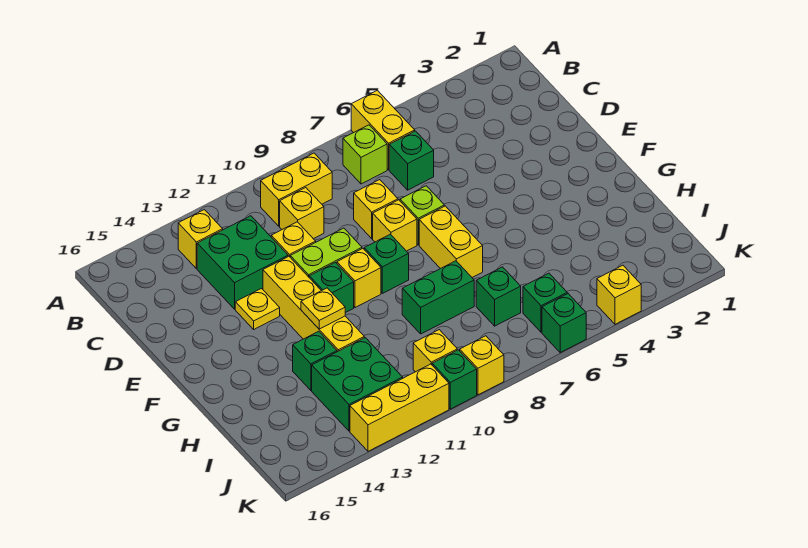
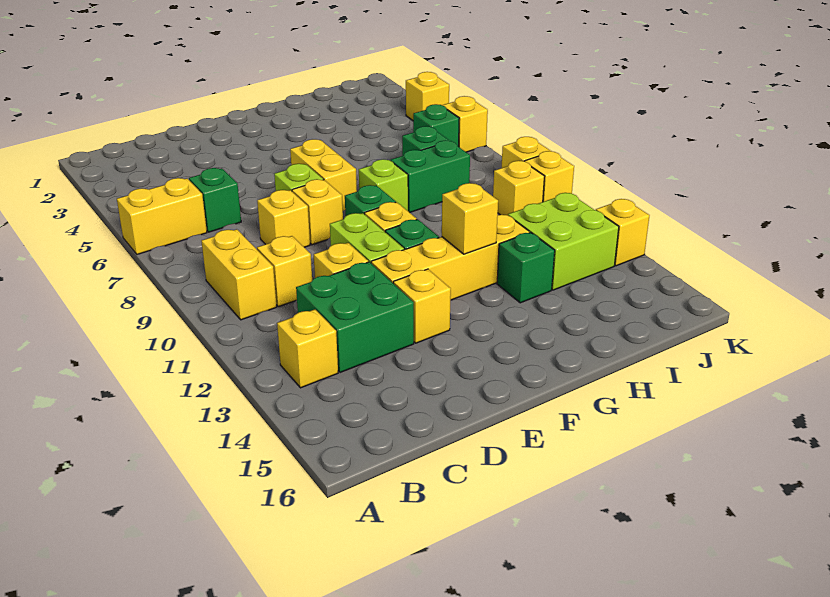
lime 1x1 brick [343,125,387,184] -> lime 1x1 brick moved to [359,159,408,211]
yellow 1x1 plate [235,289,280,329] -> yellow 1x1 brick [393,269,451,343]
yellow 1x2 brick [419,206,483,277] -> yellow 1x2 brick turned to [290,139,357,211]
yellow 1x1 plate [301,288,345,329] -> yellow 1x1 brick [442,183,498,254]
green 1x2 brick [402,261,474,334] -> green 1x2 brick turned to [391,140,470,212]
green 2x2 brick [312,338,403,431] -> lime 2x2 brick [508,193,619,290]
green 1x1 brick [542,294,586,353] -> yellow 1x1 brick [443,96,488,152]
green 1x1 brick [432,350,477,409] -> yellow 1x1 brick [525,151,574,202]
yellow 1x3 brick [350,364,449,451] -> yellow 1x1 brick [596,199,650,266]

